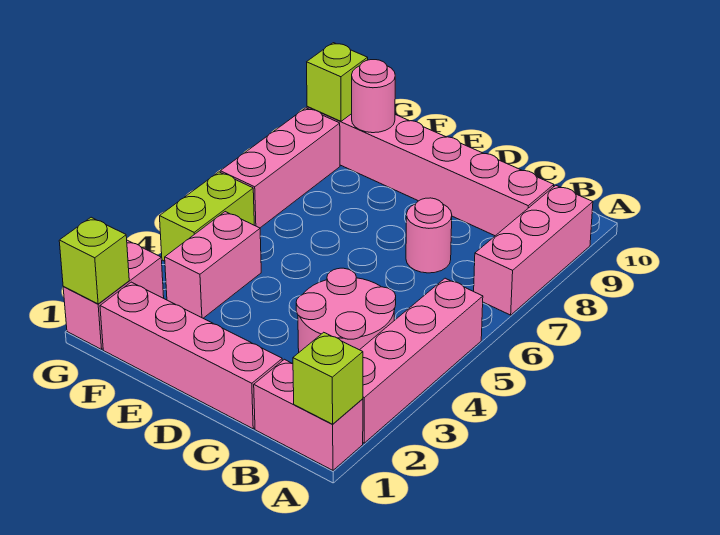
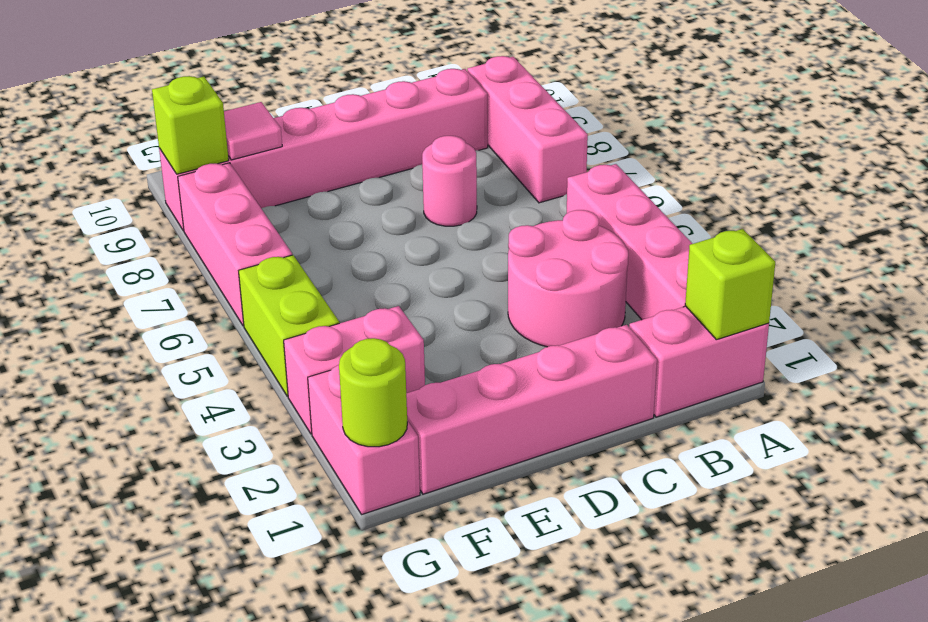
pink 1x2 brick [165,212,261,318] -> pink 1x2 brick turned to [284,306,425,434]
pink 1x1 round brick [352,60,395,133] -> pink 1x1 tile [224,102,282,160]
lime 1x1 brick [59,217,129,304] -> lime 1x1 round brick [339,338,407,447]

